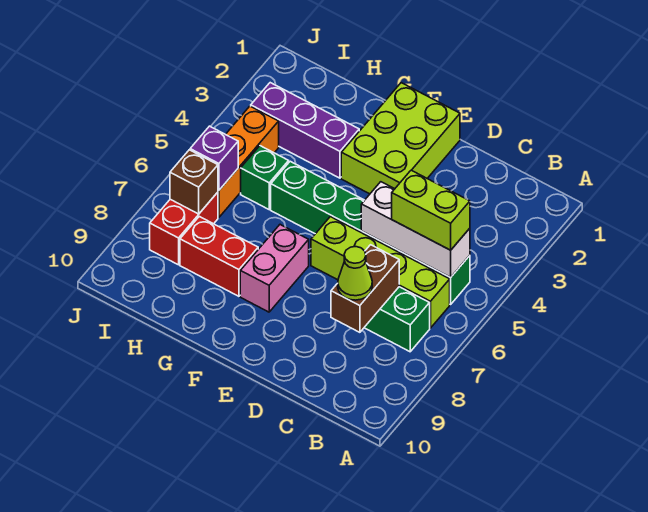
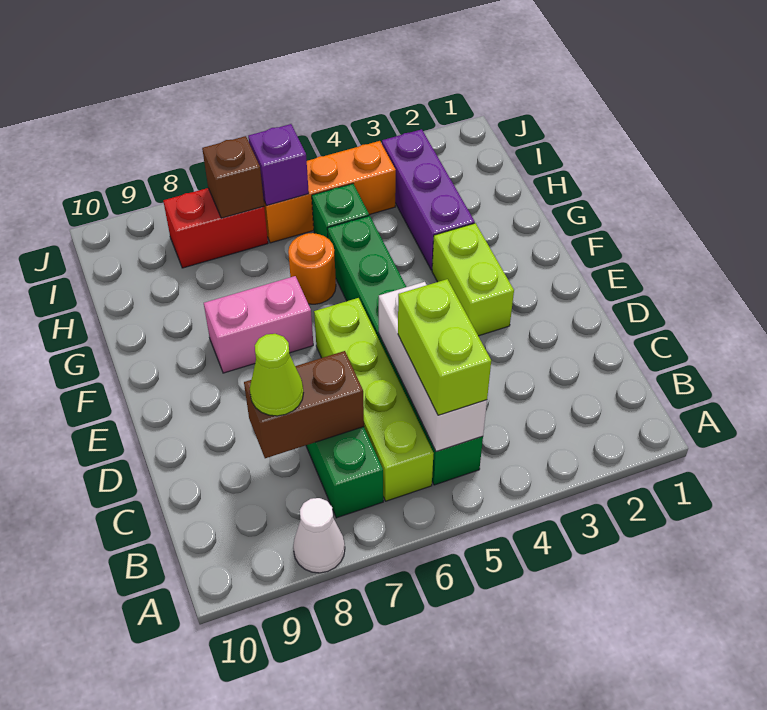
none -> white 1x1 cone [293,498,345,573]
lime 2x3 brick [341,83,460,194] -> lime 1x2 brick [432,223,514,336]
none -> orange 1x1 round brick [288,233,336,304]
red 1x2 brick [180,216,258,296] -> none

